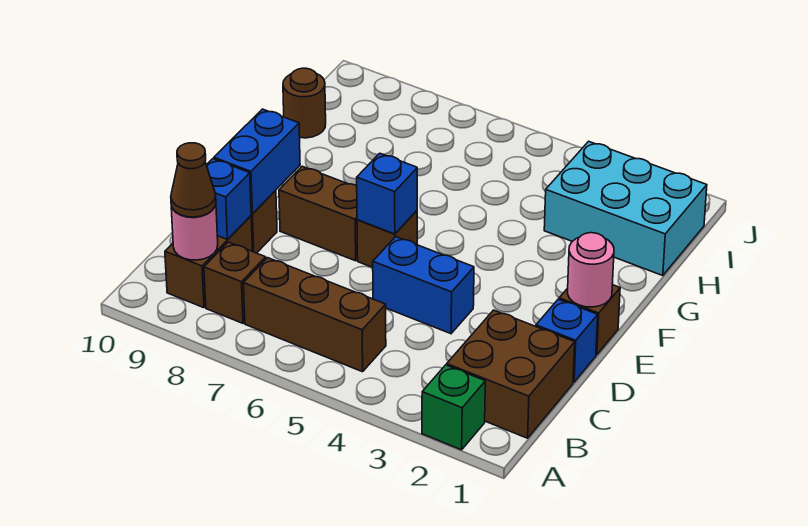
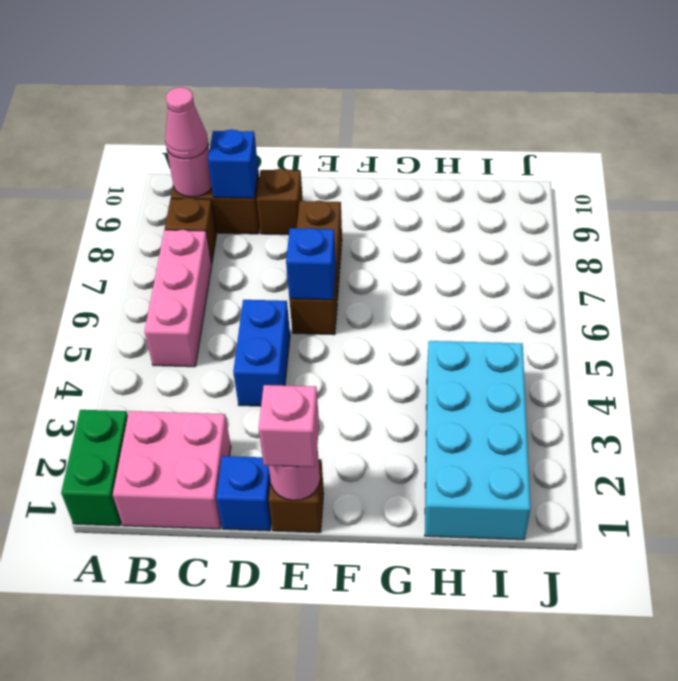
green 1x1 brick [422,365,485,450] -> green 1x2 brick [61,410,128,526]
brown 2x2 brick [447,310,575,438] -> pink 2x2 brick [113,411,231,529]
brown 1x3 brick [243,258,386,372] -> pink 1x3 brick [145,230,212,367]
brown 1x1 cone [171,143,216,217] -> pink 1x1 cone [165,87,208,159]
blue 1x2 brick [214,109,300,214] -> none
none -> pink 1x1 brick [259,385,319,467]
cyan 2x3 brick [544,141,707,276] -> cyan 2x4 brick [425,341,531,540]
brown 1x1 round brick [283,68,326,138] -> none

